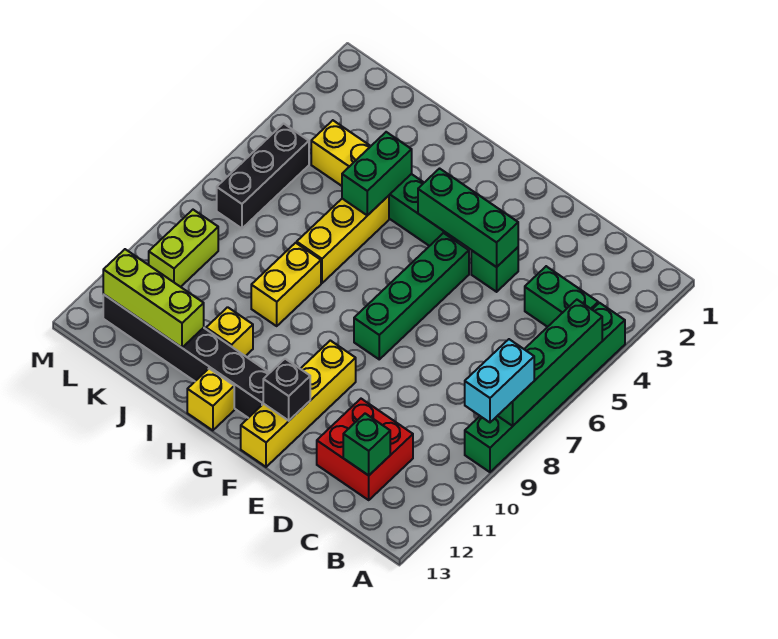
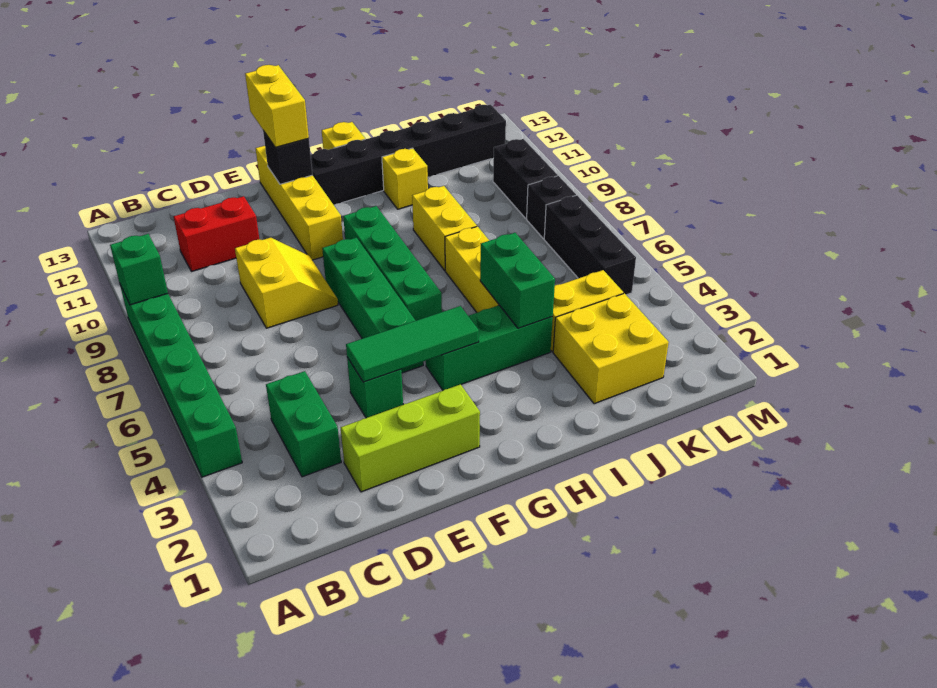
green 1x4 brick [498,300,602,426] -> green 1x4 brick moved to [343,206,442,321]
cyan 1x2 brick [465,339,534,422] -> none
green 1x2 brick [525,266,598,327] -> green 1x2 brick turned to [266,371,341,477]
red 2x2 brick [317,399,413,500] -> red 1x2 brick [174,196,259,272]
green 1x1 brick [343,414,390,475] -> green 1x1 brick moved to [110,234,168,305]
none -> yellow 2x2 slope [235,238,338,328]
green 1x3 brick [418,169,518,267] -> green 1x3 tile [346,306,479,382]
none -> yellow 1x2 brick [245,65,309,147]
none -> yellow 2x2 brick [553,293,669,404]
lime 1x3 brick [103,249,204,348] -> lime 1x3 brick moved to [341,384,480,492]
none -> black 1x1 brick [527,176,576,239]
lime 1x2 brick [149,210,218,287] -> black 1x2 brick [493,139,558,219]

